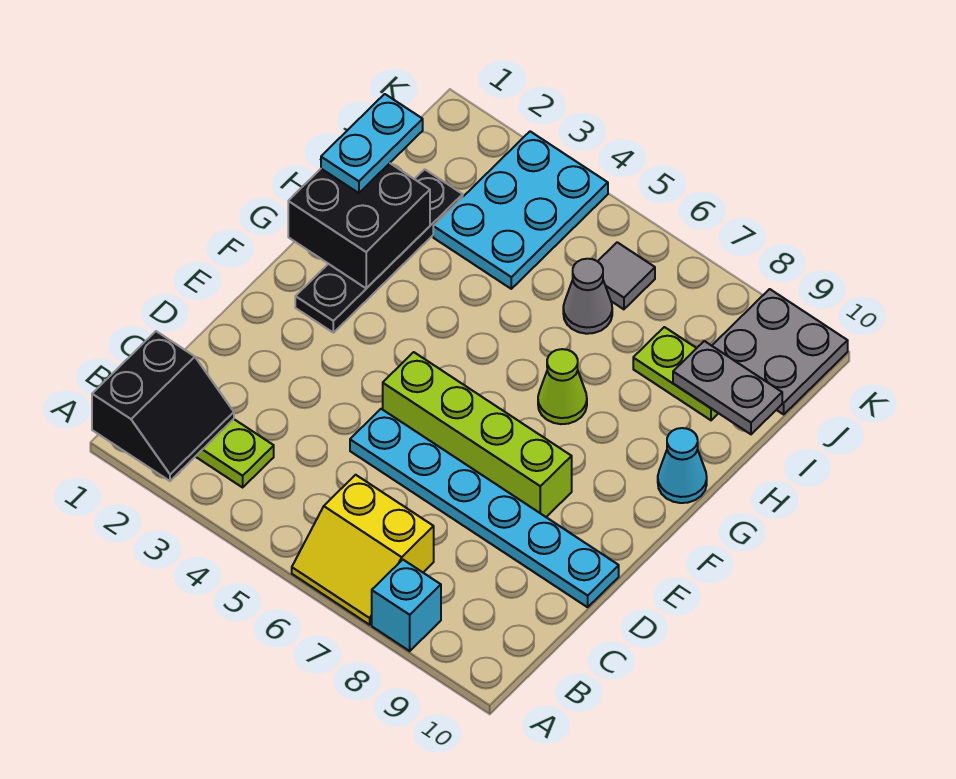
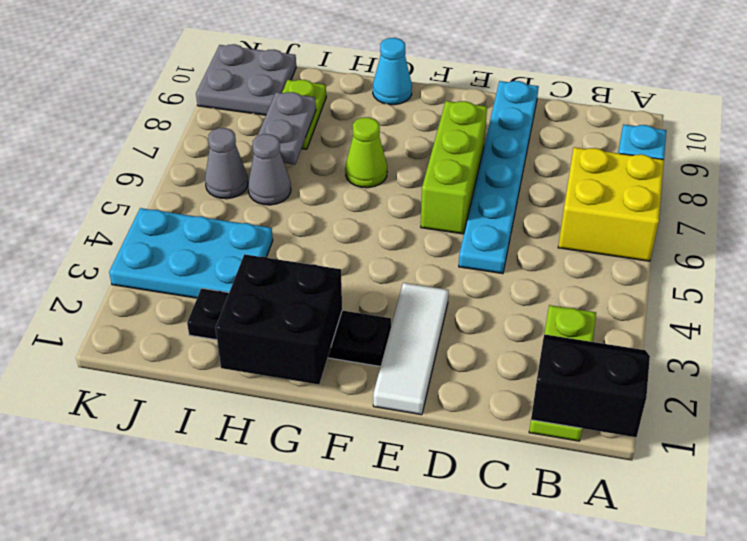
yellow 2x2 slope [292,475,434,625] -> yellow 2x2 brick [558,147,664,261]
none -> white 1x3 tile [373,283,449,415]
lime 1x4 brick [383,352,572,517] -> lime 1x3 brick [421,101,487,234]
cyan 1x2 plate [321,94,423,193] -> none
grey 1x2 plate [673,341,782,434] -> grey 1x2 plate moved to [258,92,316,165]
grey 1x1 tile [598,242,655,309] -> grey 1x1 cone [205,128,248,199]

